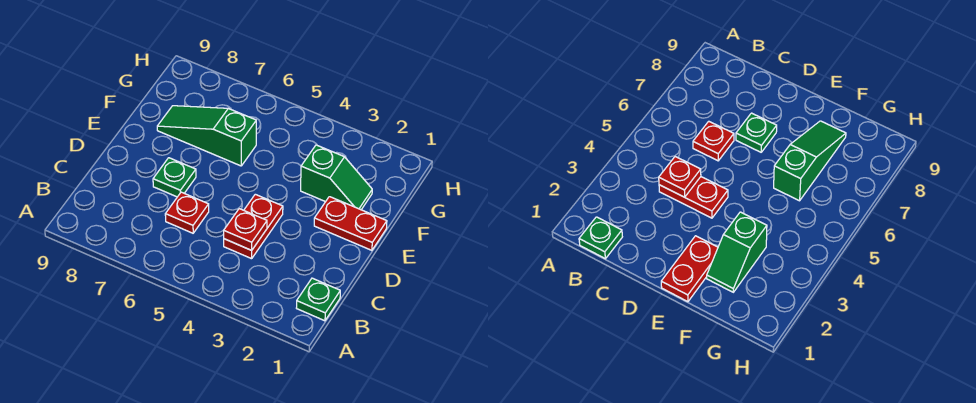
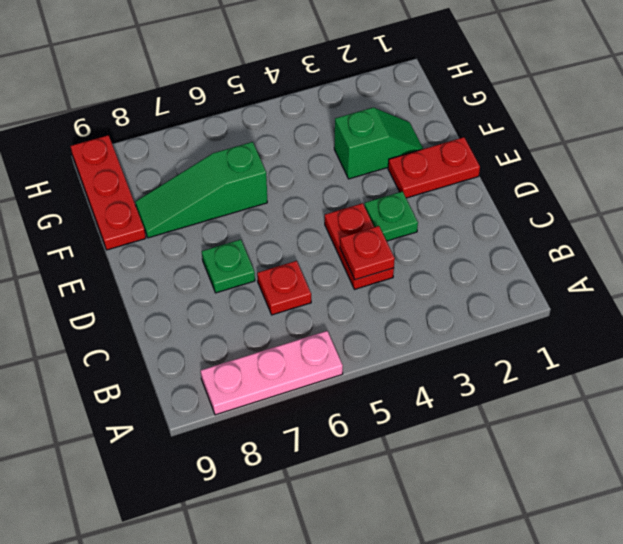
none -> pink 1x3 plate [201,331,343,415]
green 1x1 plate [297,278,340,321] -> green 1x1 plate moved to [365,191,418,241]
none -> red 1x3 plate [71,135,146,250]

